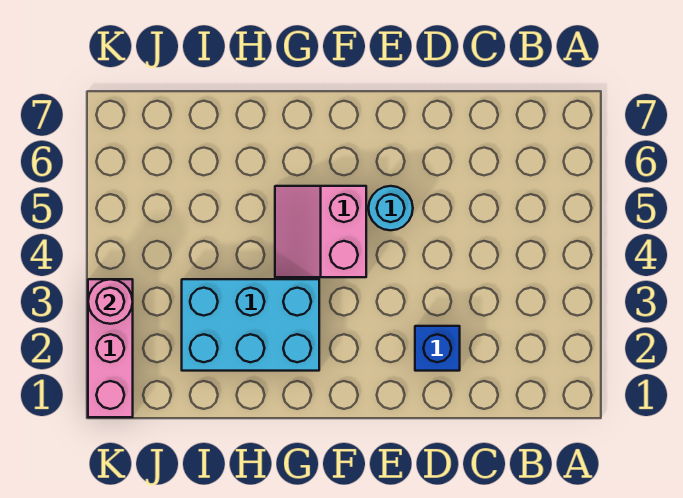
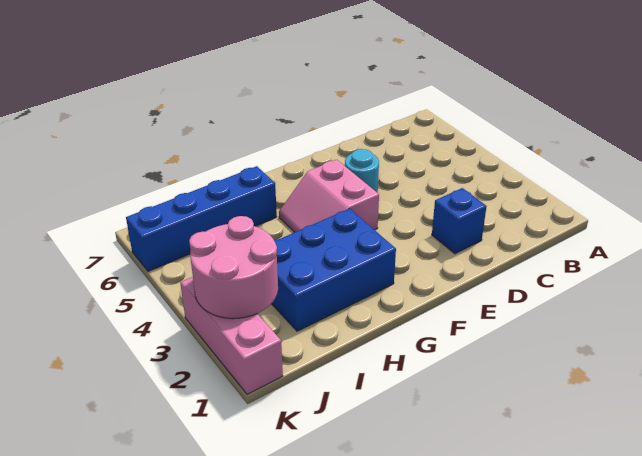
cyan 2x3 brick [182,279,319,371] -> blue 2x3 brick [272,209,396,331]
none -> blue 1x4 brick [126,166,277,271]
pink 1x1 round brick [88,279,133,324] -> pink 2x2 round brick [189,216,278,319]

